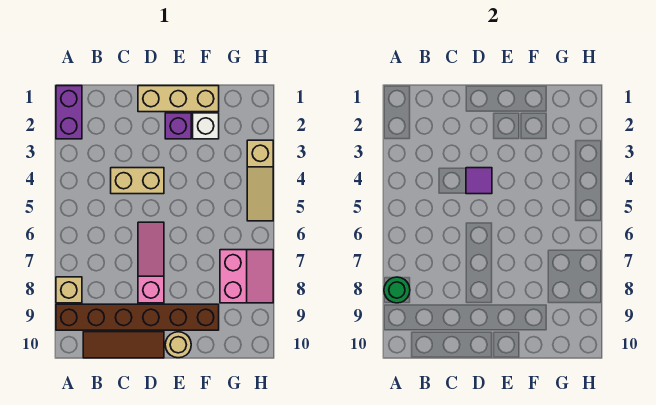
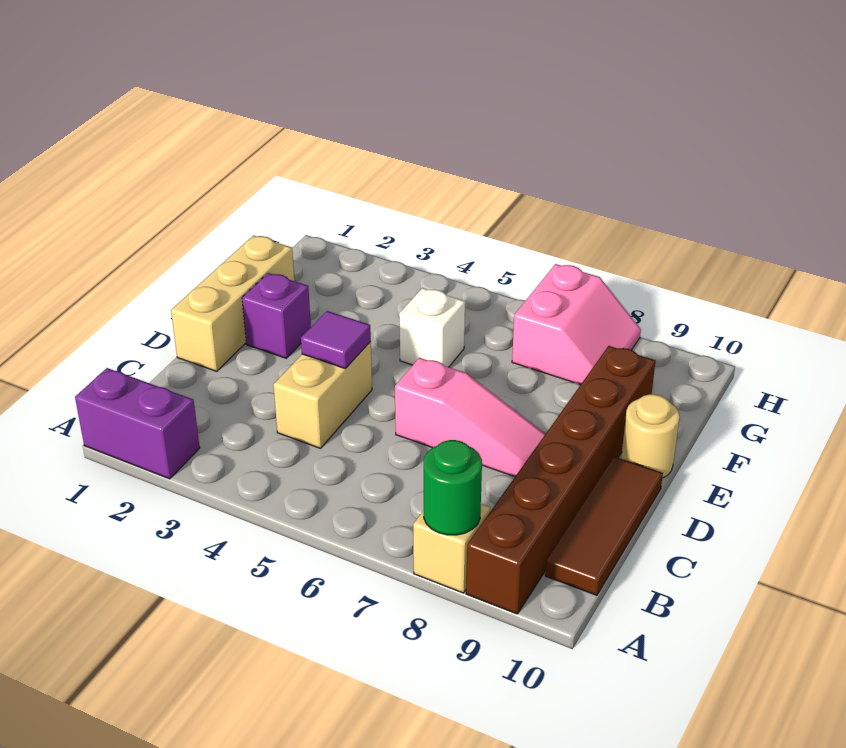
pink 1x3 slope [138,222,164,303] -> pink 1x3 slope turned to [395,358,545,477]
white 1x1 brick [193,113,219,139] -> white 1x1 brick moved to [399,288,465,367]
pink 2x2 slope [220,250,273,303] -> pink 2x2 slope turned to [512,264,641,385]
tan 1x3 slope [247,140,273,221] -> none

